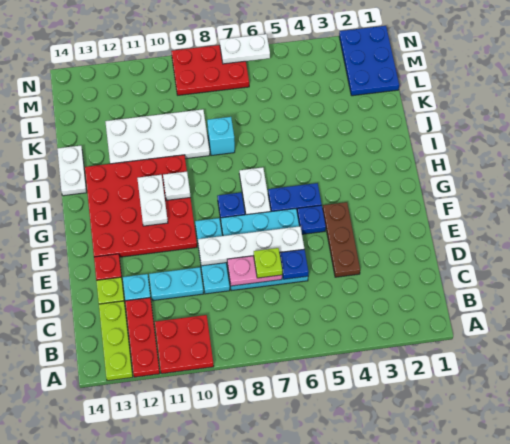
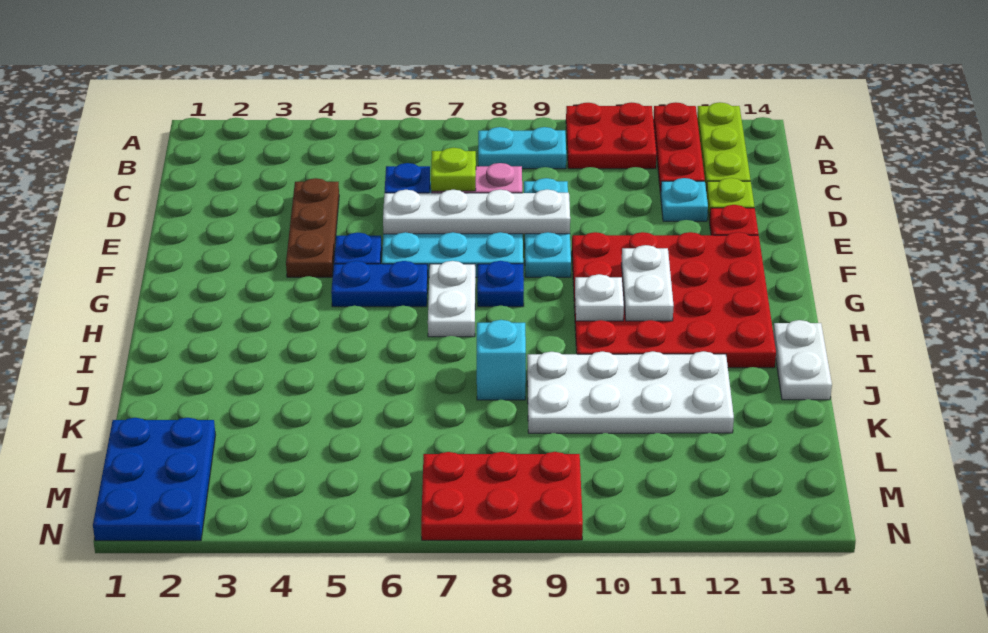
cyan 1x2 plate [149,267,204,301] -> cyan 1x2 plate moved to [478,127,566,169]
white 1x2 plate [220,34,270,64] -> none

